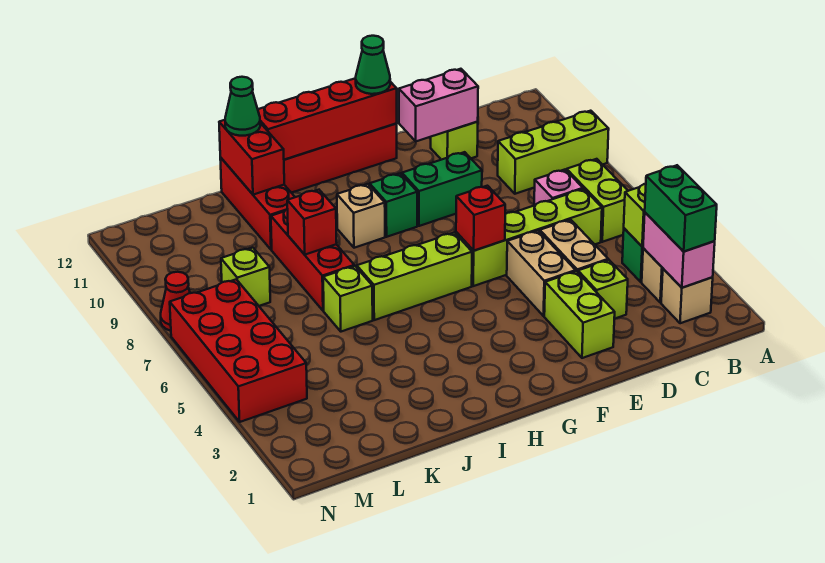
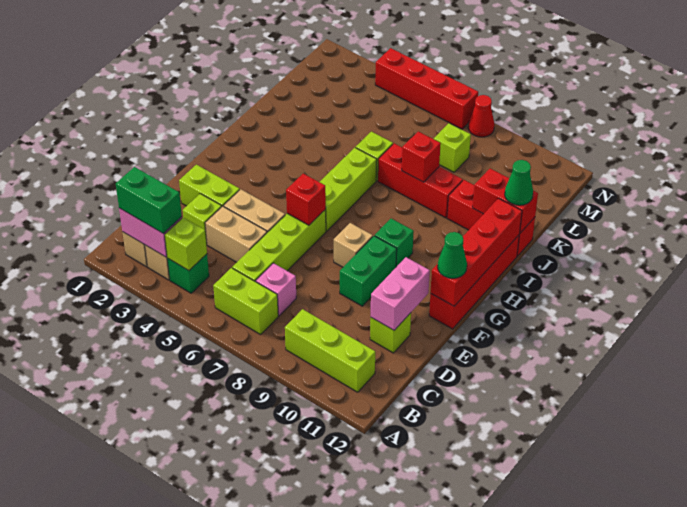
lime 1x3 brick [498,111,609,194] -> lime 1x3 brick turned to [285,309,375,392]
tan 1x1 brick [337,184,385,248] -> tan 1x1 brick moved to [334,223,373,267]
red 2x4 brick [170,279,307,422] -> red 1x4 brick [375,48,478,129]

